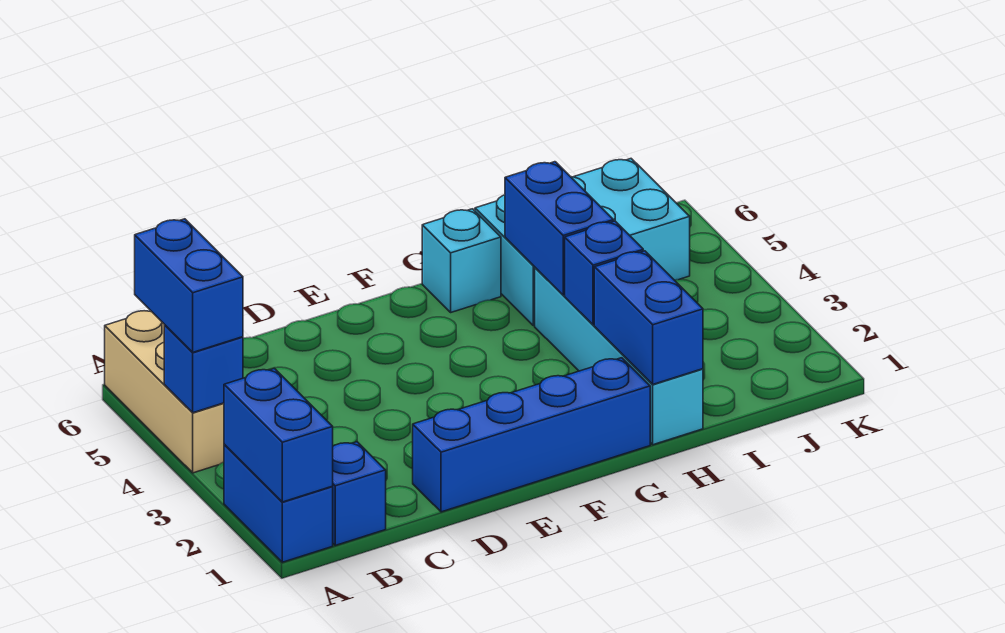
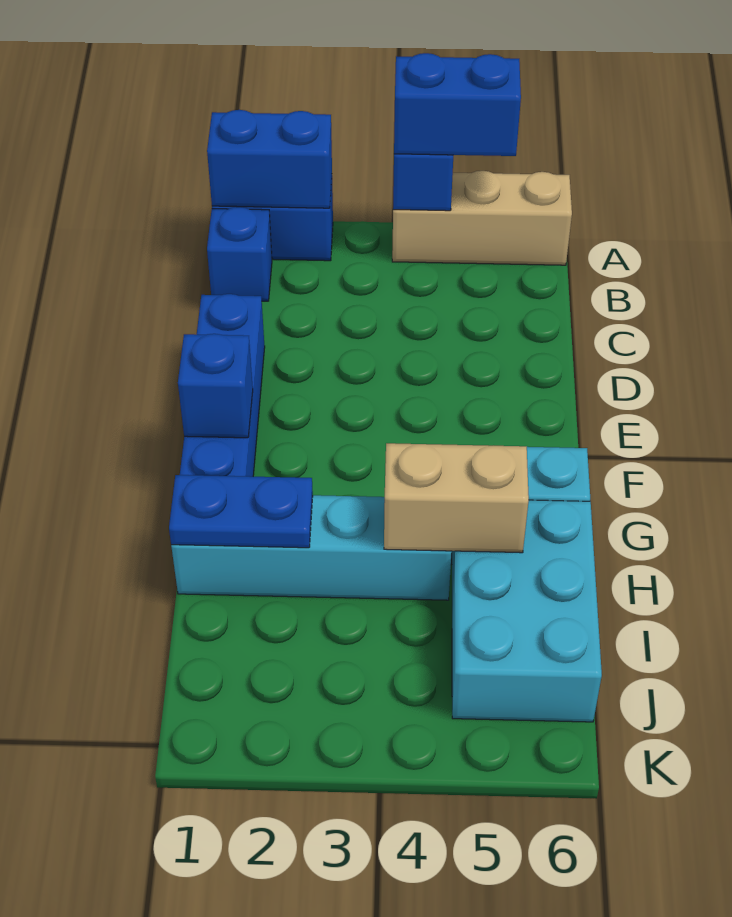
blue 1x2 brick [594,251,703,384] -> blue 1x2 plate [169,475,313,548]
blue 1x1 brick [565,221,643,325] -> blue 1x1 brick moved to [178,334,253,438]
blue 1x2 brick [505,162,614,295] -> tan 1x2 brick [384,443,529,553]

